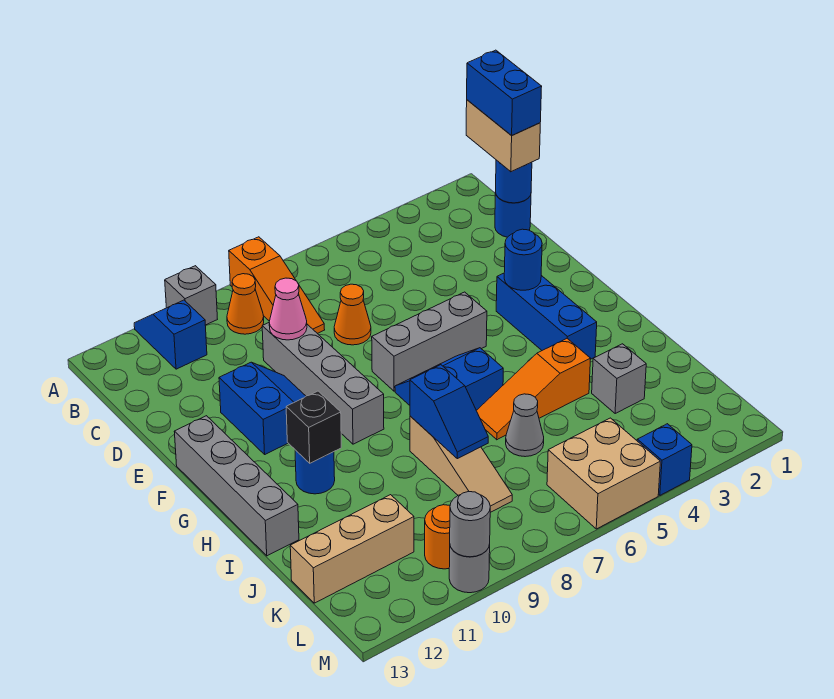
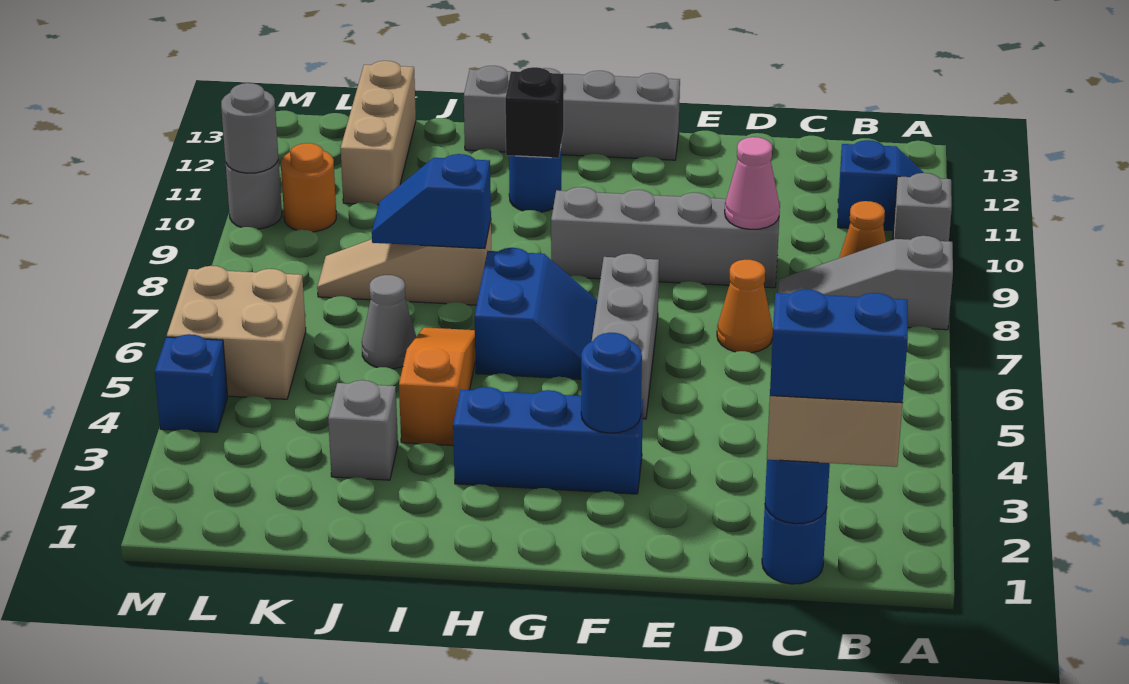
orange 1x3 slope [229,237,325,333] -> grey 1x3 slope [778,236,953,330]
blue 2x2 slope [219,362,306,454] -> none

